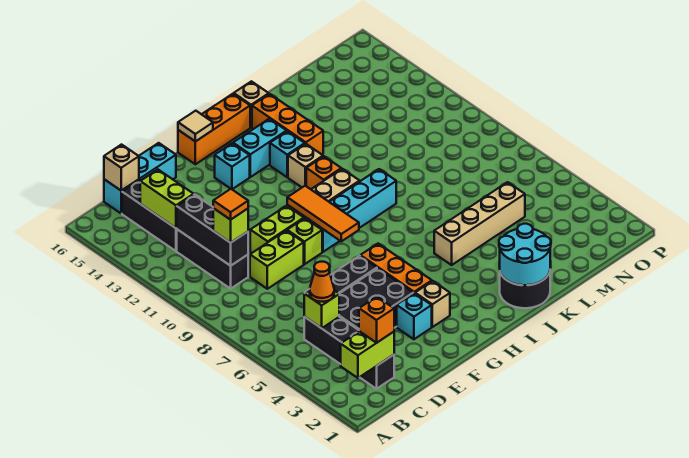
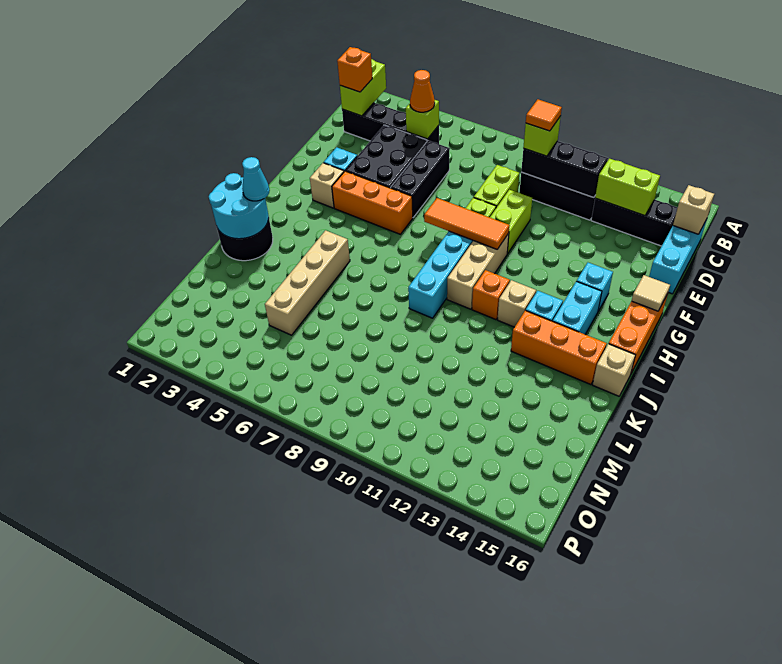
none -> cyan 1x1 cone [242,157,270,201]

